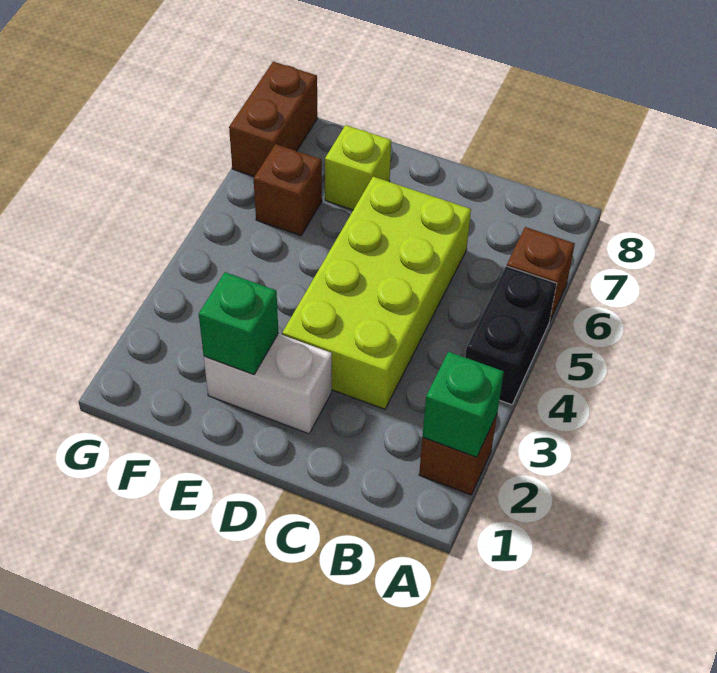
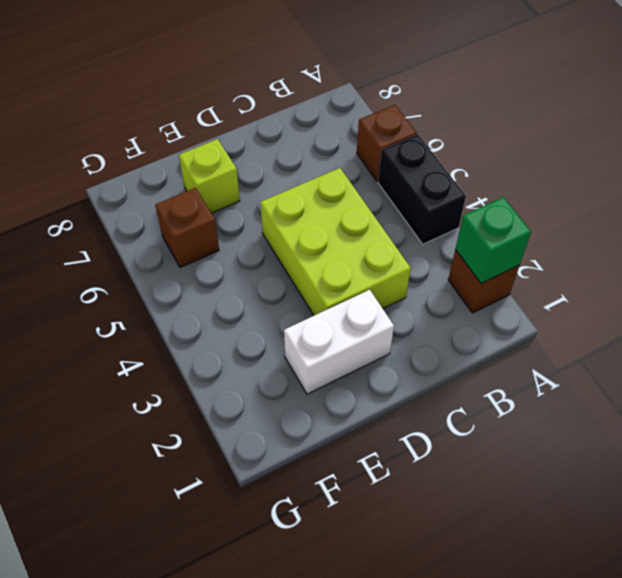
lime 2x4 brick [282,177,471,409] -> lime 2x3 brick [260,168,411,315]
green 1x1 brick [199,272,278,375] -> none
brown 1x2 brick [229,62,318,177] -> none

